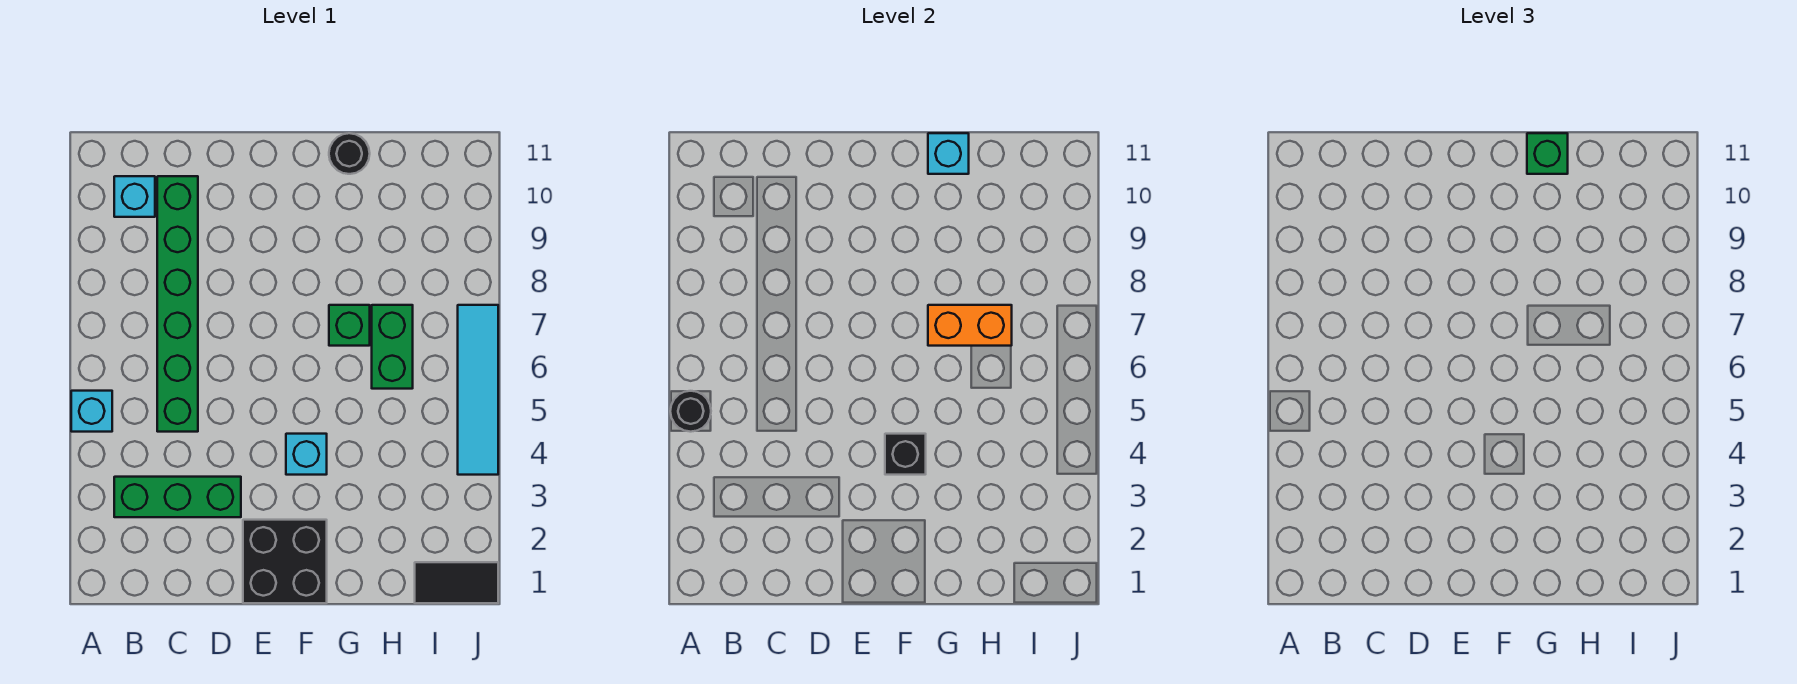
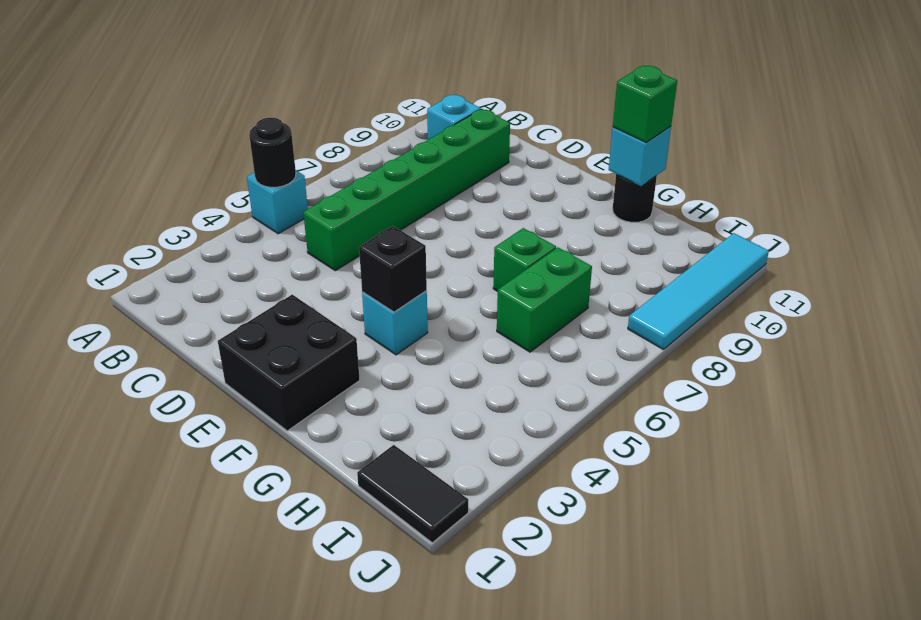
green 1x3 brick [114,477,241,517] -> none
orange 1x2 brick [928,305,1012,346] -> none
cyan 1x4 tile [458,305,498,475] -> cyan 1x4 tile moved to [628,233,769,350]

